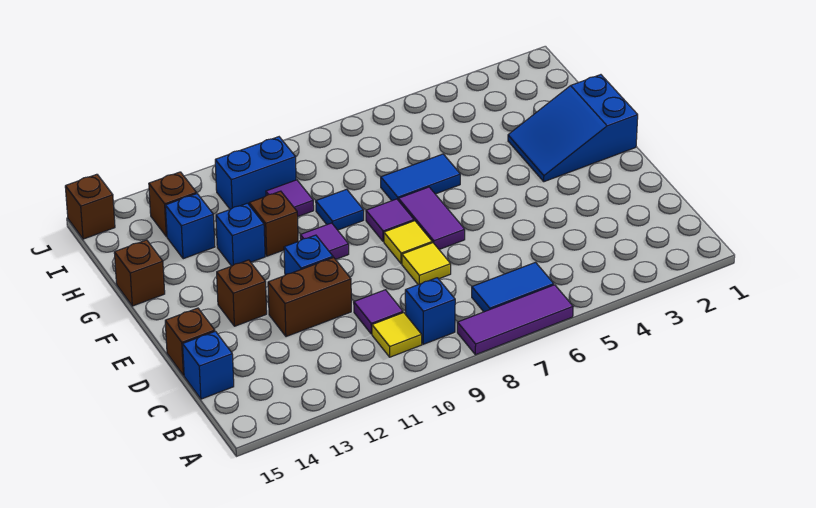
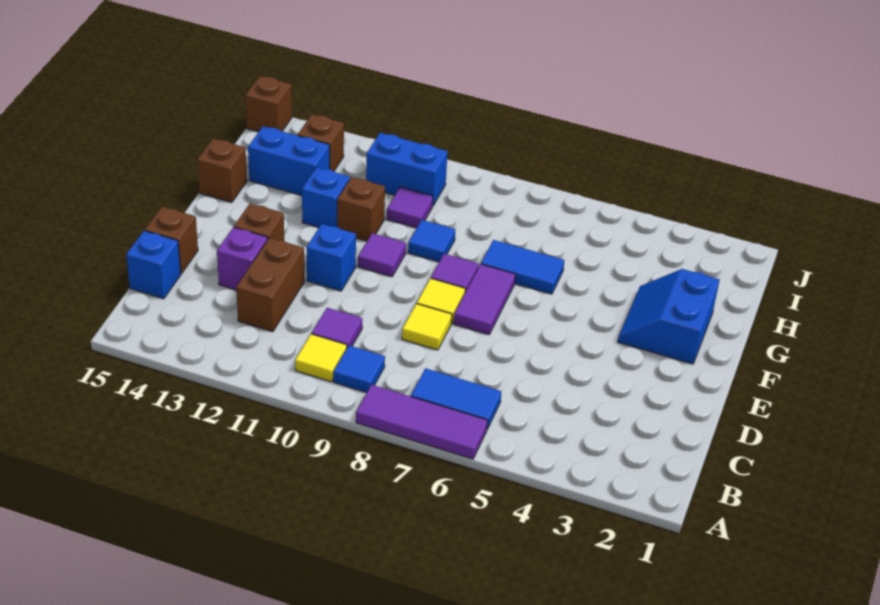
blue 1x1 brick [405,278,455,344] -> blue 1x1 tile [333,345,385,393]
brown 1x2 brick [268,257,351,337] -> brown 1x2 brick turned to [236,238,304,332]
none -> purple 1x1 brick [217,227,268,290]
blue 2x3 slope [508,75,638,182] -> blue 2x2 slope [618,269,720,364]
blue 1x1 brick [165,194,215,259] -> blue 1x2 brick [248,126,330,195]

